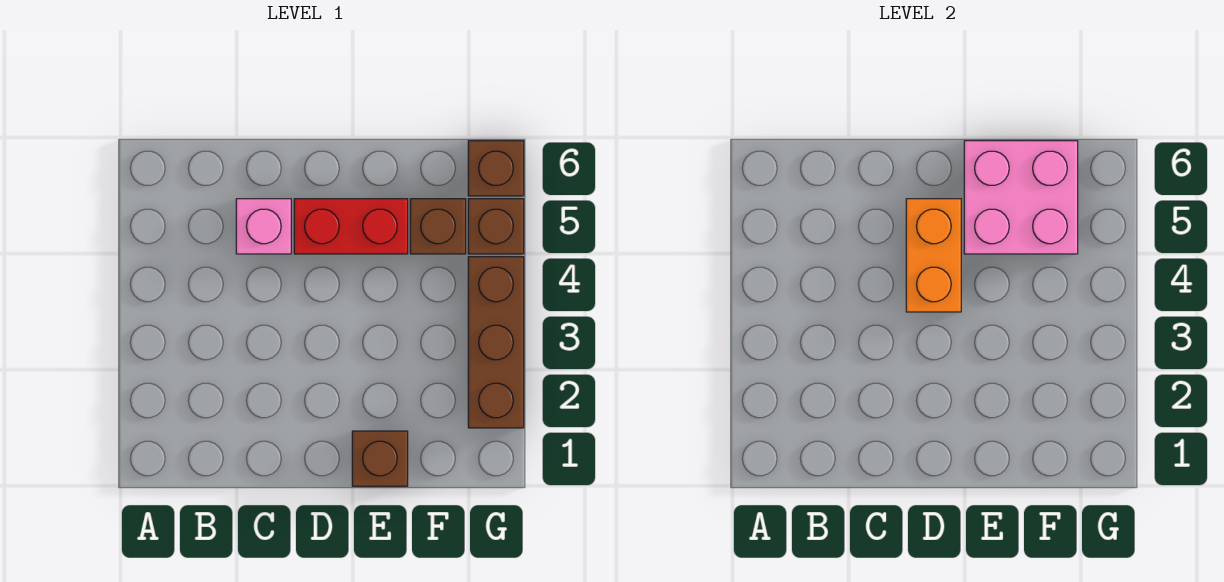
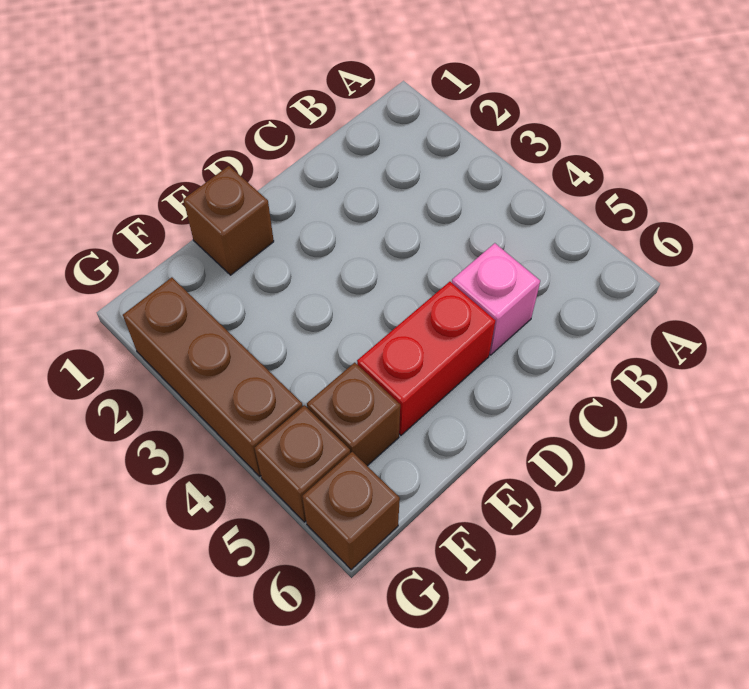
orange 1x2 brick [906,199,961,312] -> none
pink 2x2 brick [964,141,1078,254] -> none

